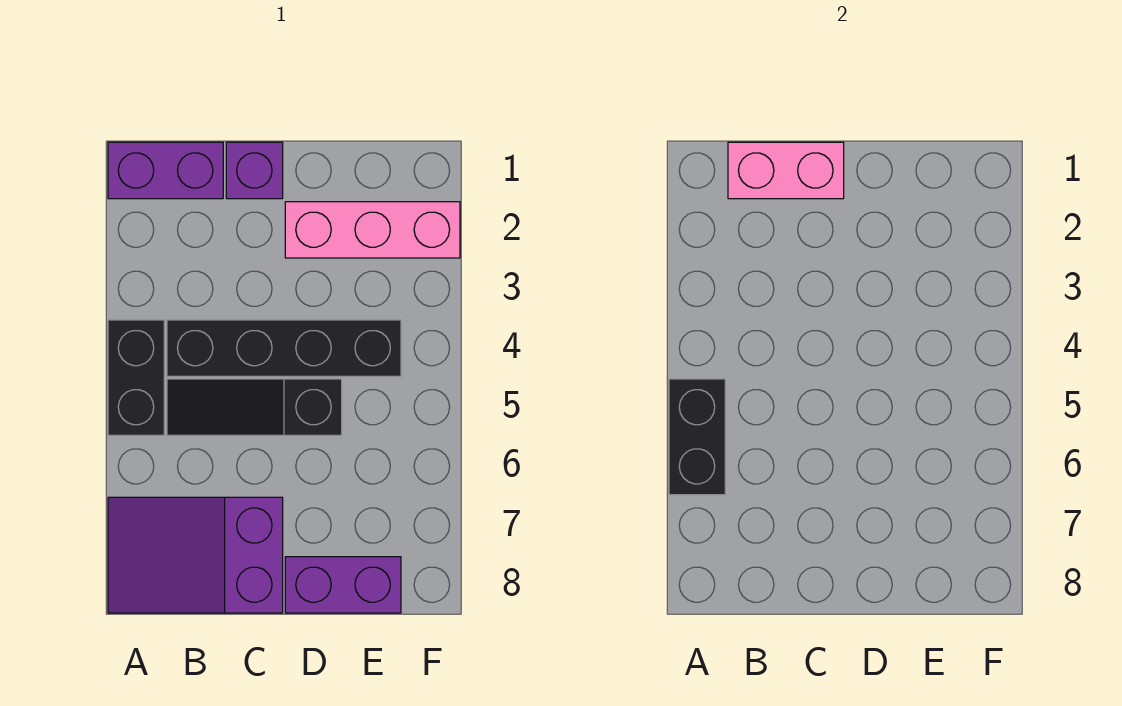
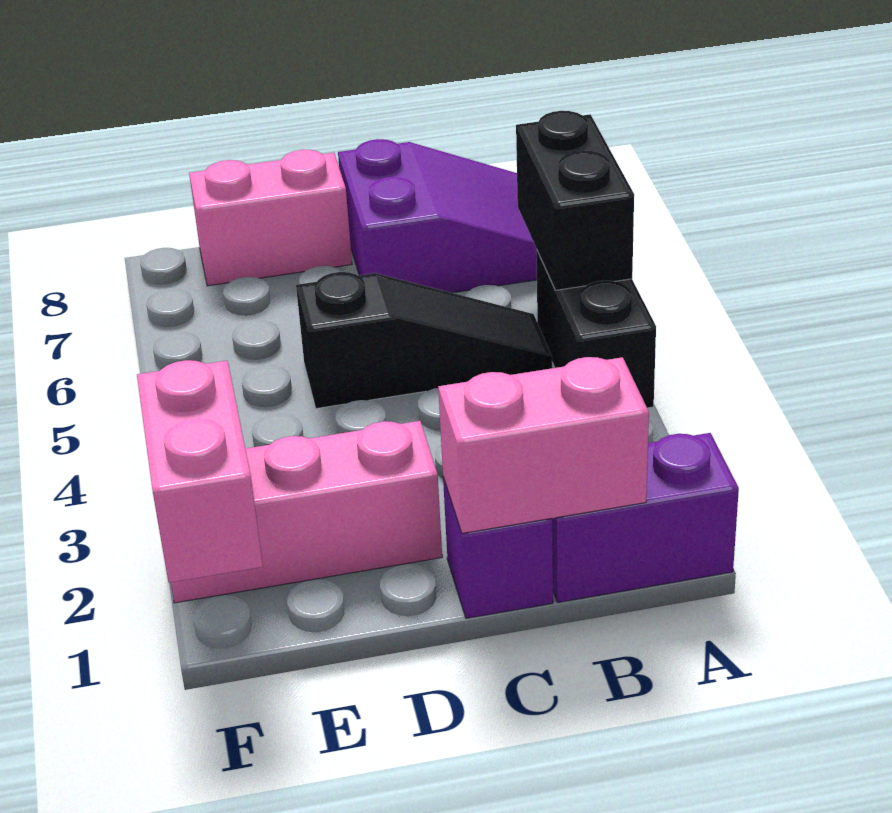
black 1x4 brick [167,320,401,376] -> none
purple 1x2 brick [285,557,401,613] -> pink 1x2 brick [189,150,352,286]
none -> pink 1x2 brick [137,360,263,583]

